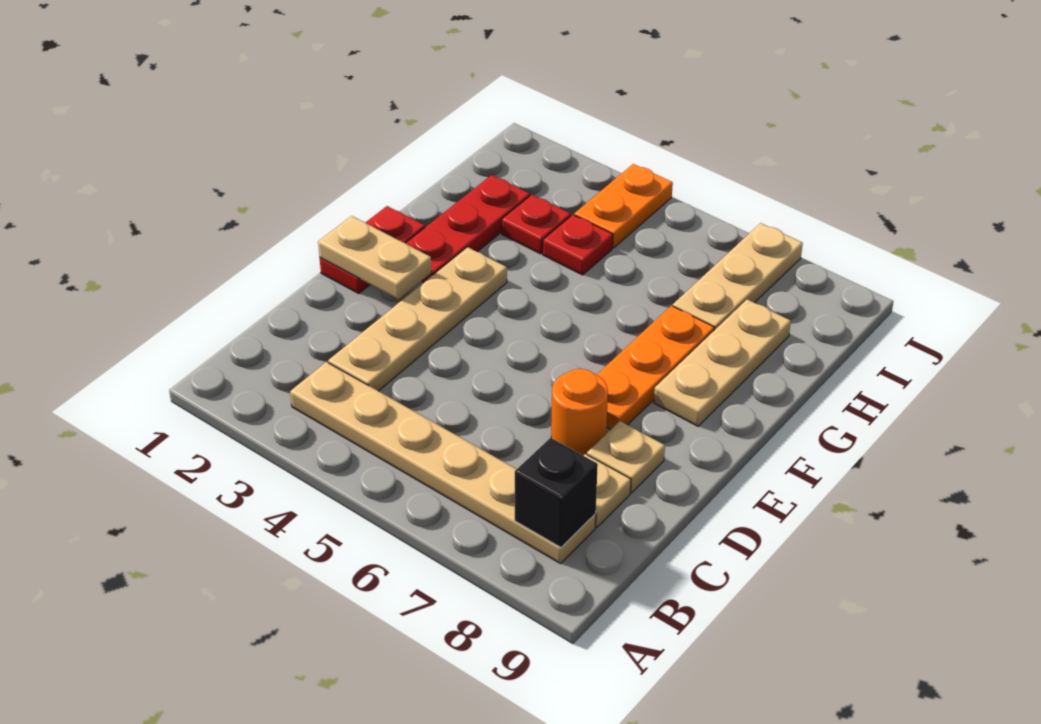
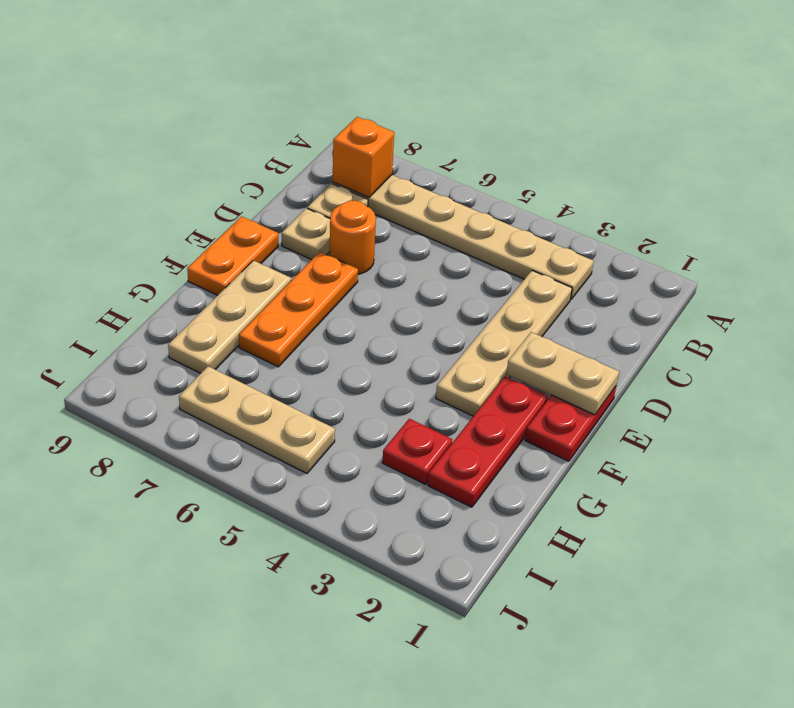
black 1x1 brick [515,438,598,547] -> orange 1x1 brick [333,117,394,197]
red 1x1 plate [543,215,613,275] -> none
tan 1x3 plate [673,223,803,330] -> tan 1x3 plate turned to [179,366,335,473]
orange 1x2 plate [574,164,673,248] -> orange 1x2 plate moved to [187,216,278,295]

